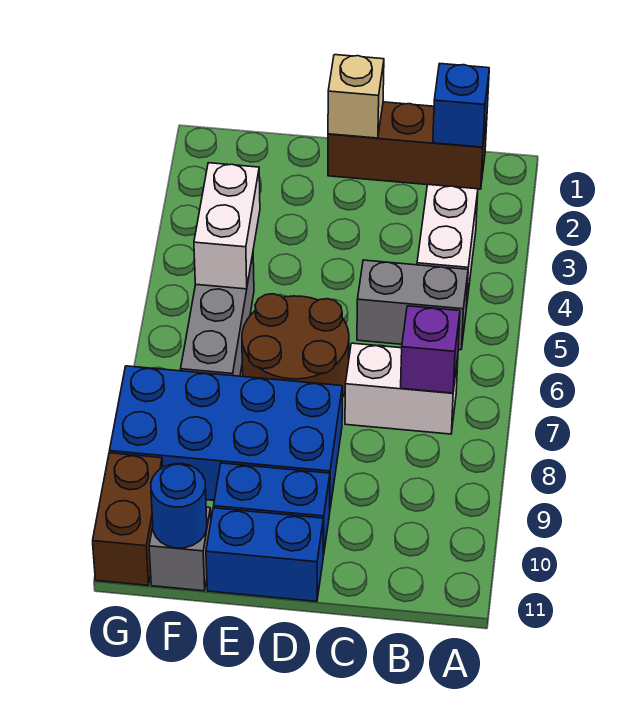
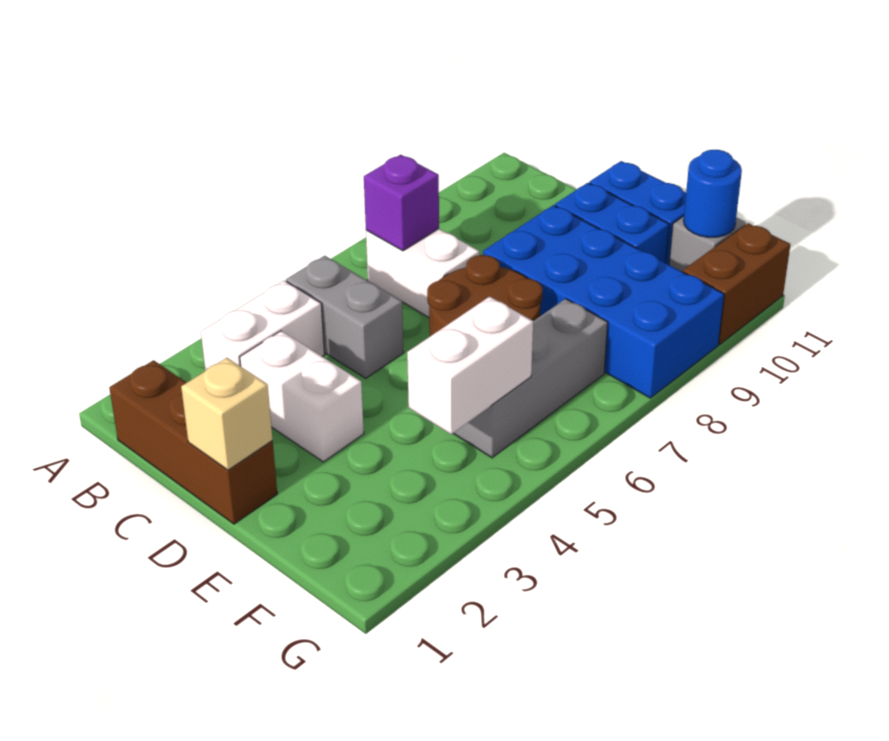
blue 1x1 brick [433,64,489,147] -> none
none -> white 1x2 brick [240,331,364,462]

